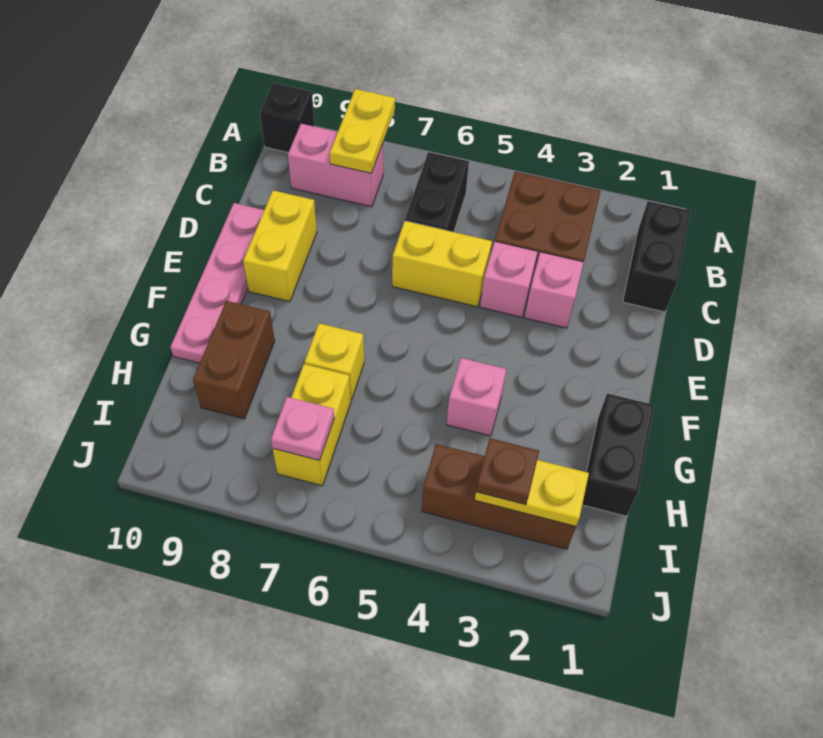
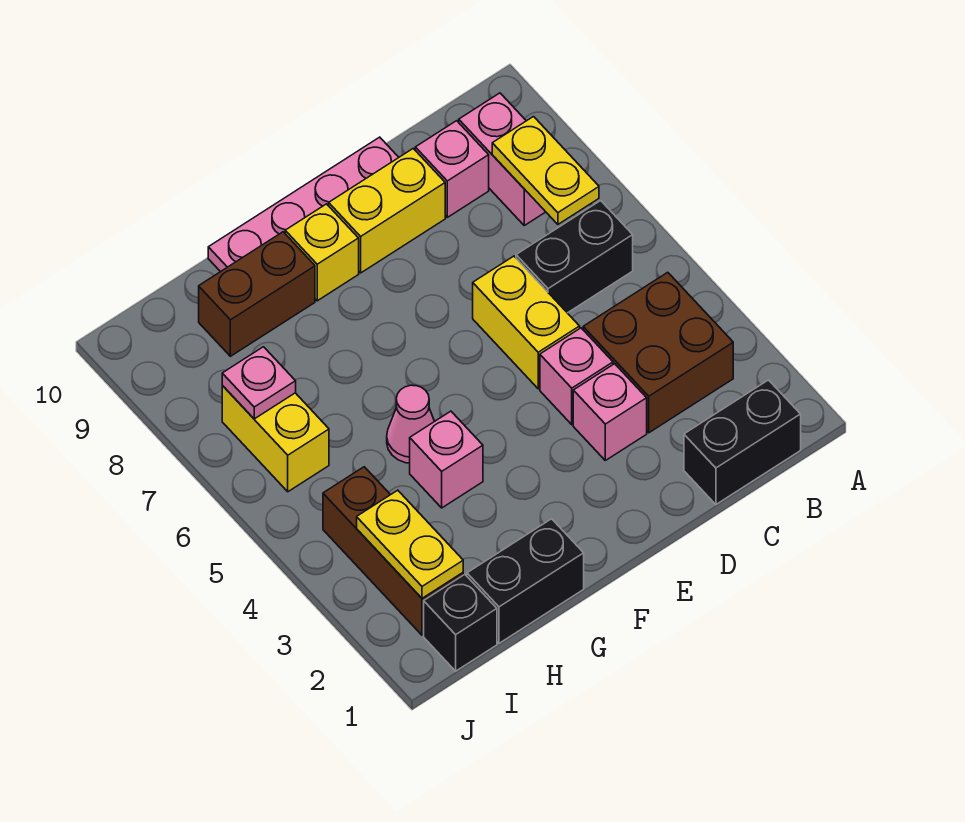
yellow 1x2 plate [330,89,395,173] -> yellow 1x2 plate turned to [492,117,599,224]
black 1x1 brick [260,83,315,152] -> black 1x1 brick moved to [424,575,497,671]
none -> pink 1x1 brick [415,121,489,217]
none -> pink 1x1 cone [387,385,434,463]
yellow 1x1 brick [304,323,364,400] -> yellow 1x1 brick moved to [285,204,359,301]
yellow 1x2 brick [273,364,351,486] -> yellow 1x2 brick turned to [222,386,329,492]
brown 1x1 plate [476,438,539,505] -> none

